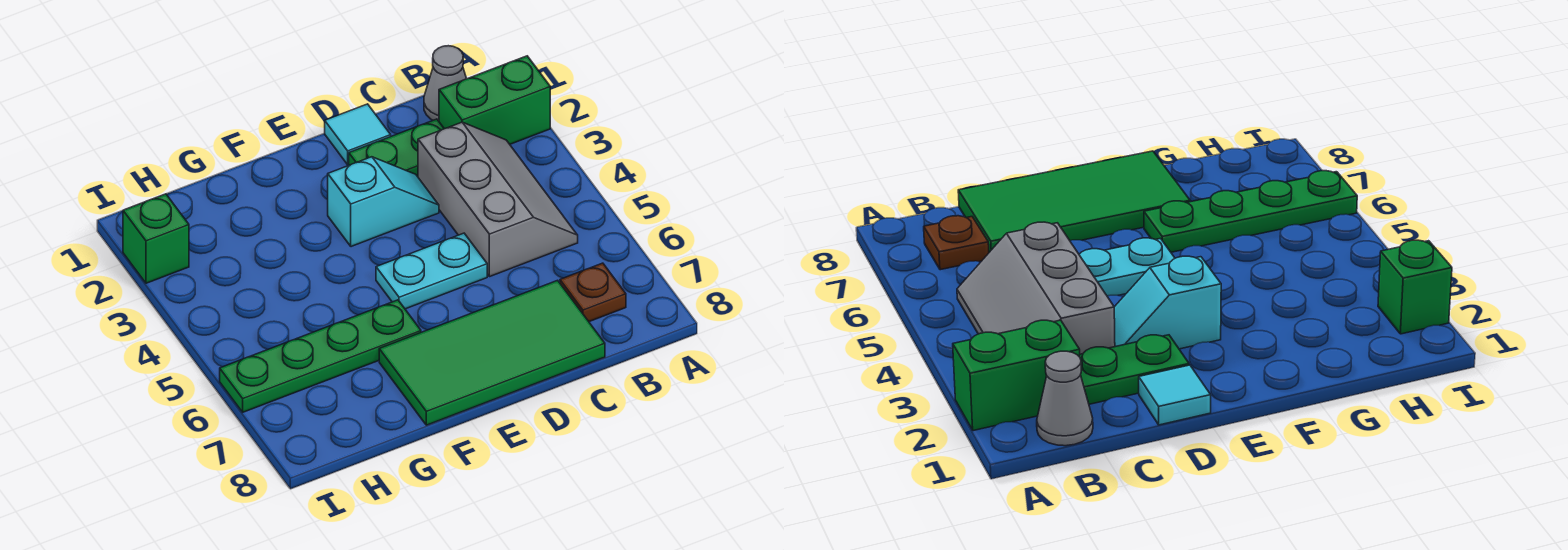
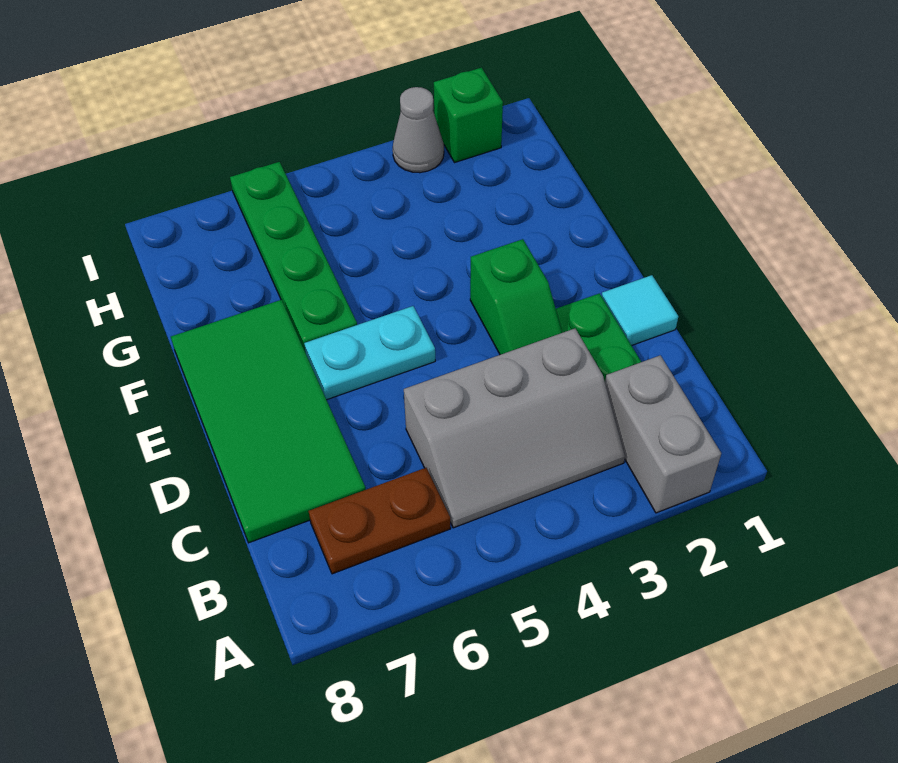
green 1x2 brick [439,56,550,144] -> grey 1x2 brick [605,355,721,513]
grey 1x1 cone [424,46,466,121] -> grey 1x1 cone moved to [393,87,444,173]
brown 1x1 plate [560,263,626,322] -> brown 1x2 plate [309,468,450,574]
cyan 1x2 slope [328,157,439,247] -> green 1x2 slope [470,239,562,355]
cyan 1x2 plate [376,233,487,309] -> cyan 1x2 plate turned to [304,306,435,400]

